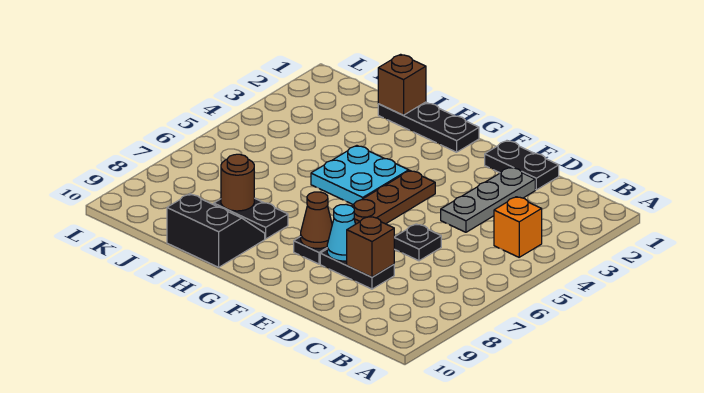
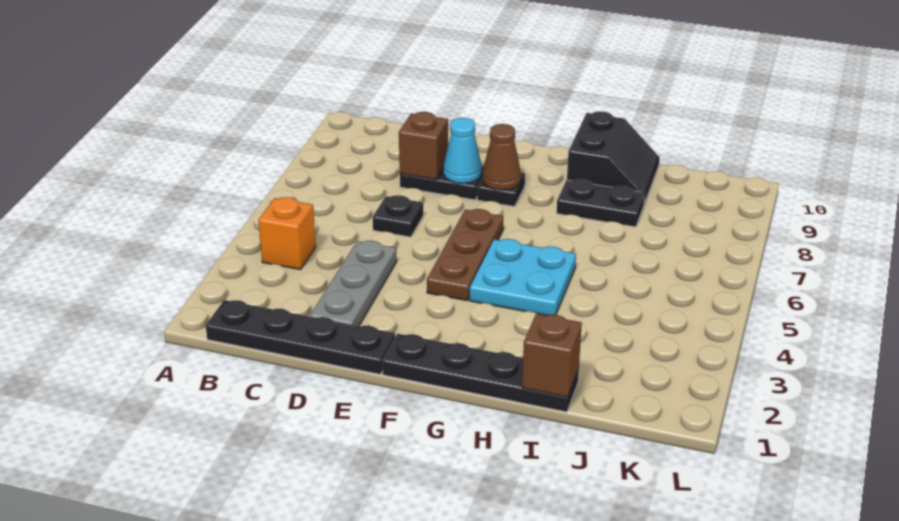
black 1x2 plate [485,141,559,190] -> black 1x4 plate [206,300,395,374]
black 1x3 plate [378,102,479,152] -> black 1x4 plate [382,334,579,412]
black 2x2 slope [167,194,265,267] -> black 2x2 slope turned to [567,111,660,204]
brown 1x1 round brick [221,154,254,211] -> none

